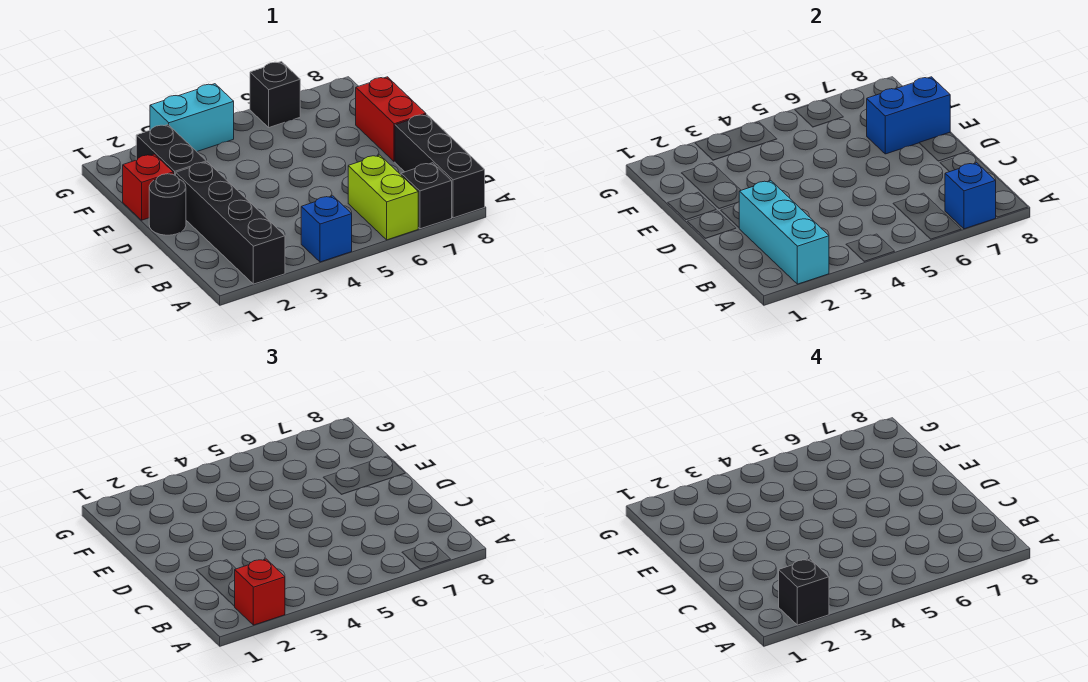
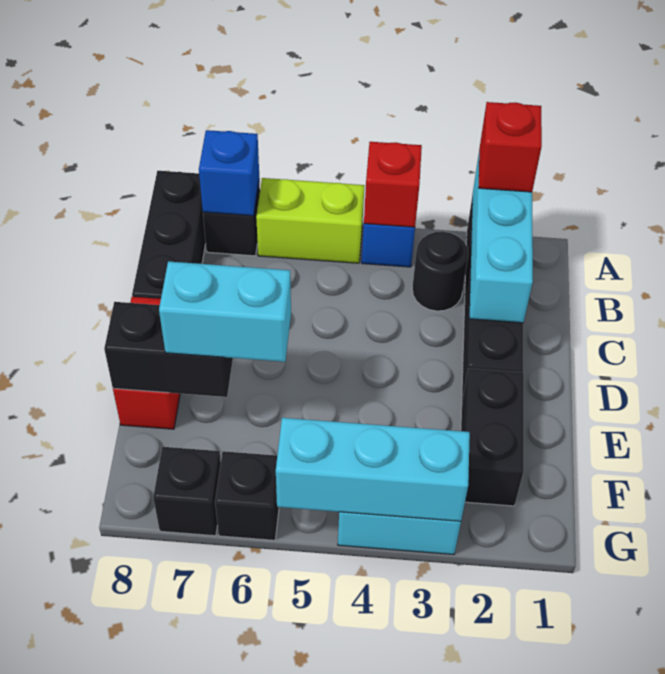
black 1x1 brick [779,559,829,625] -> black 1x1 brick moved to [153,447,221,536]
lime 1x2 brick [348,155,418,240] -> lime 1x2 brick turned to [256,178,365,263]
black 1x1 round brick [149,174,186,235] -> black 1x1 round brick moved to [412,232,468,311]
red 1x1 brick [123,154,173,220] -> red 1x1 brick moved to [364,142,422,227]
none -> cyan 1x2 brick [159,261,291,362]
blue 1x2 brick [867,77,950,154] -> black 1x2 brick [104,302,233,397]
none -> cyan 1x3 brick [276,418,470,521]

